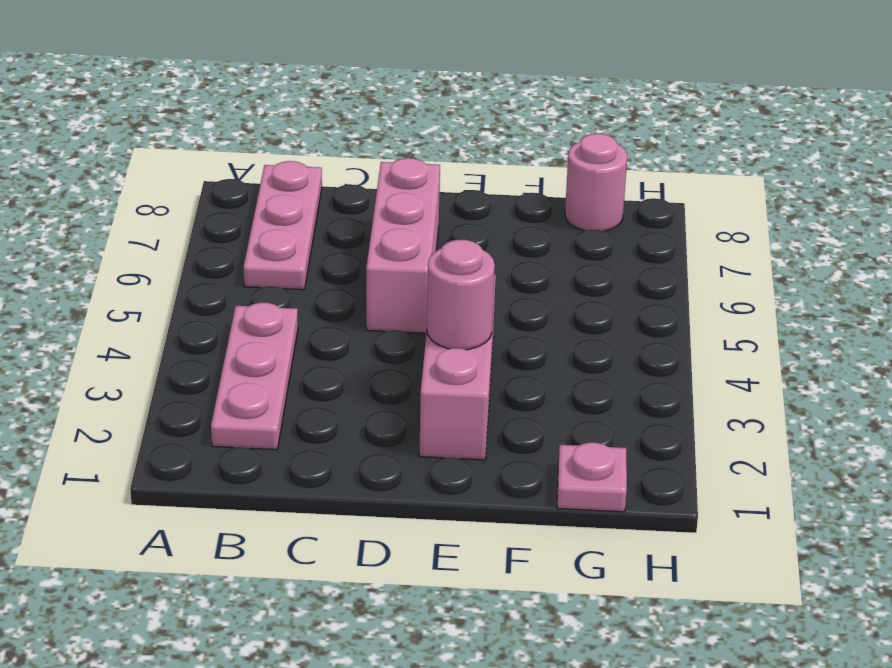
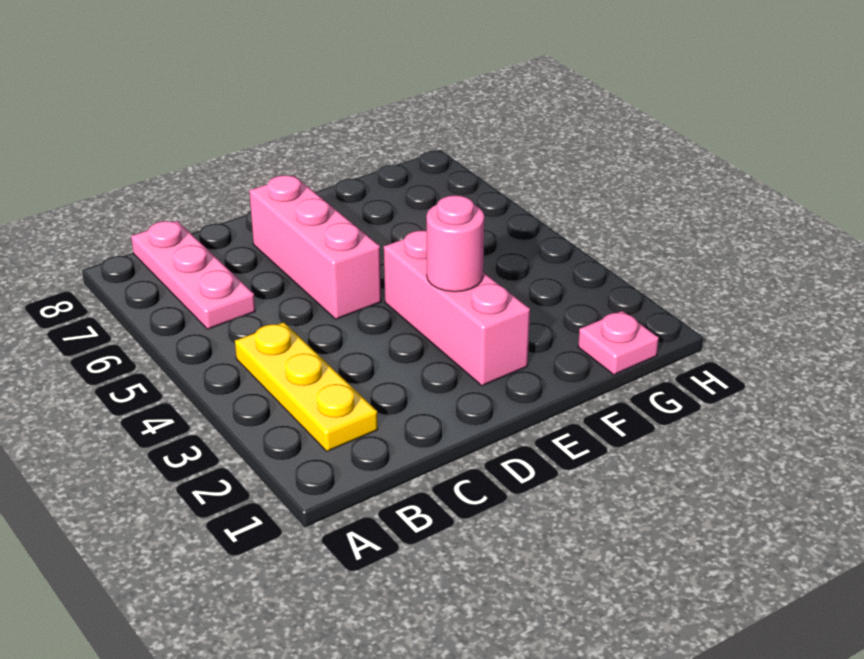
pink 1x3 plate [211,302,298,450] -> yellow 1x3 plate [235,322,378,451]
pink 1x1 round brick [565,133,627,231] -> none

